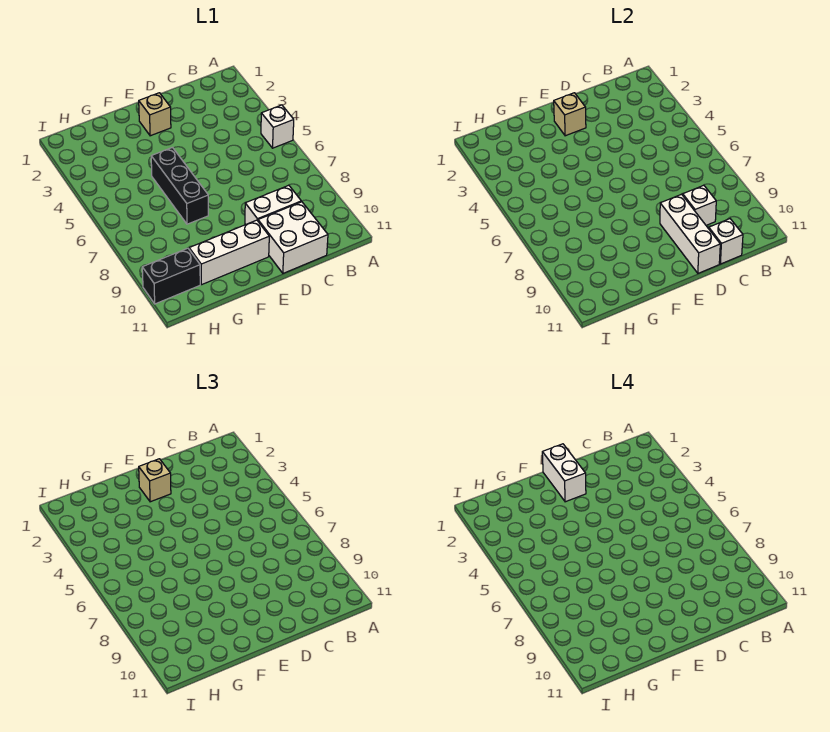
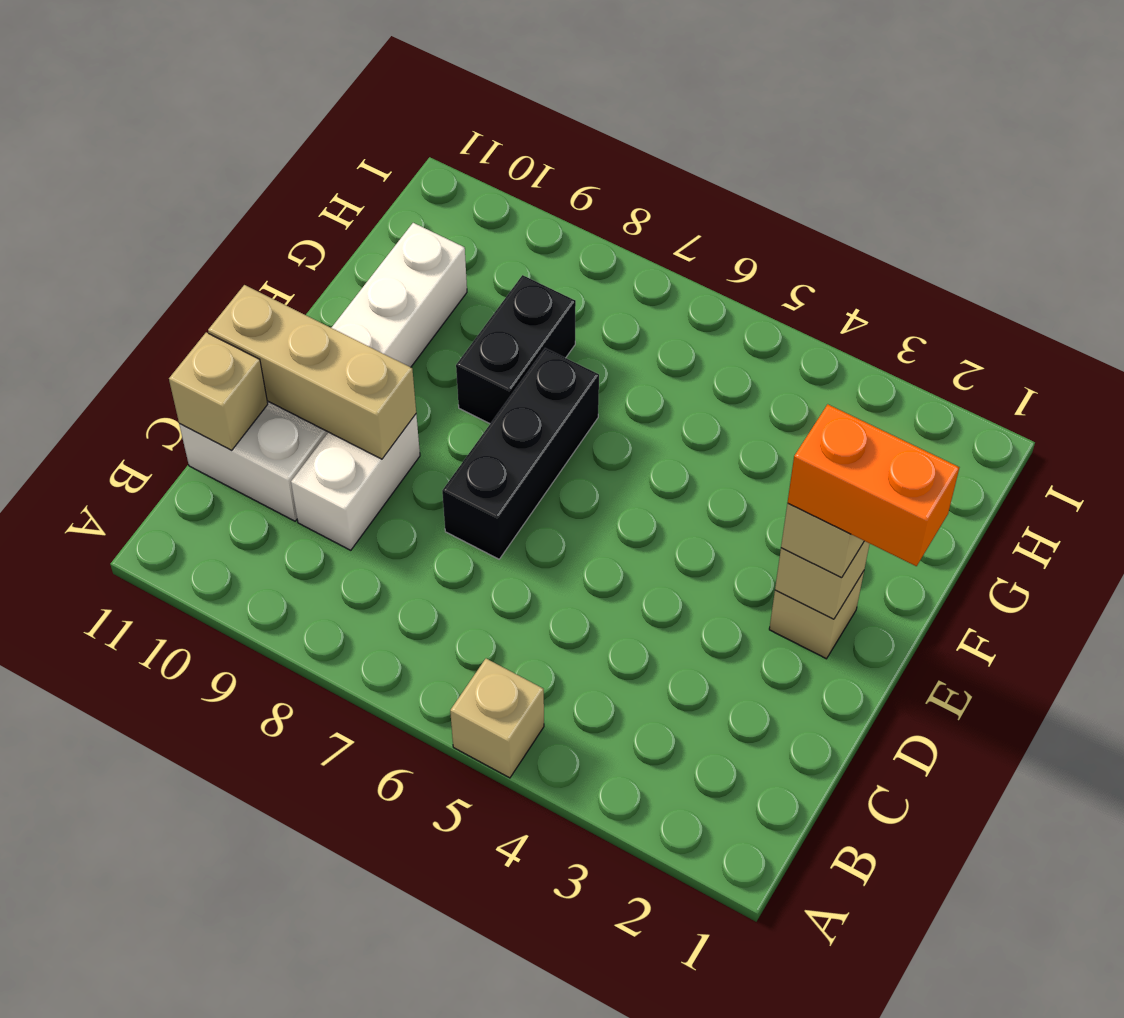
white 1x1 brick [261,105,294,148] -> tan 1x1 brick [450,659,544,778]
white 1x1 brick [683,185,716,225] -> none
white 1x1 brick [709,219,743,264] -> tan 1x1 brick [169,332,268,450]
white 1x3 brick [660,194,720,273] -> tan 1x3 brick [208,285,416,459]
white 1x2 brick [542,444,586,502] -> orange 1x2 brick [787,404,959,566]
black 1x3 brick [151,147,208,224] -> black 1x3 brick turned to [442,348,599,559]
black 1x2 brick [142,248,200,304] -> black 1x2 brick moved to [456,275,576,424]

